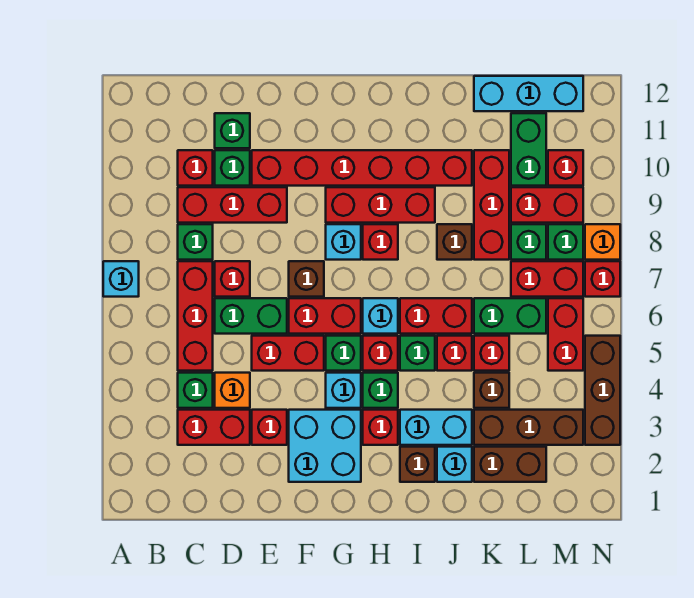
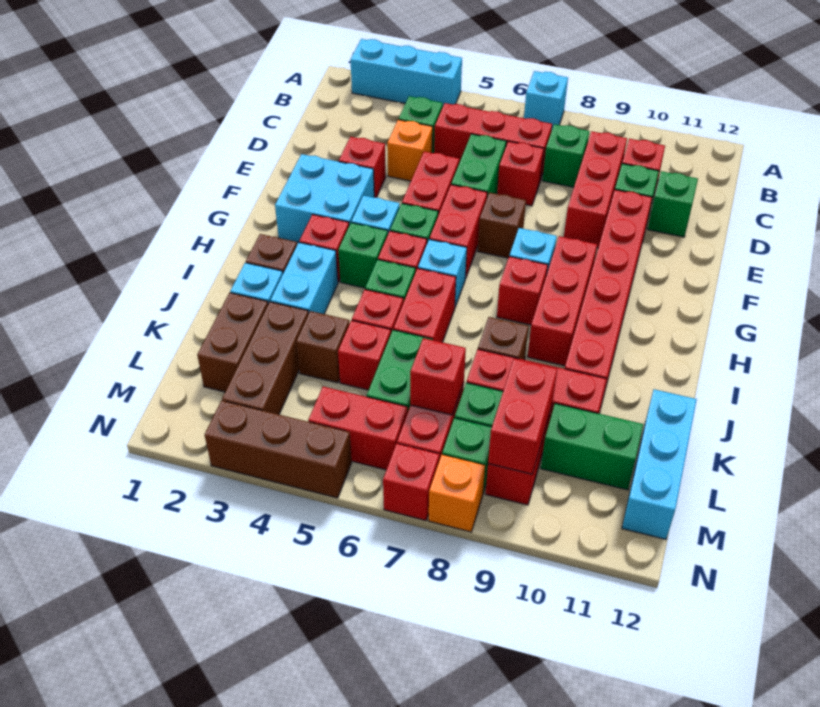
none -> cyan 1x3 brick [351,39,462,105]
red 1x2 brick [178,410,250,445] -> red 1x2 brick moved to [488,359,557,474]
red 1x1 brick [548,150,583,186] -> red 1x1 brick moved to [410,338,466,415]

